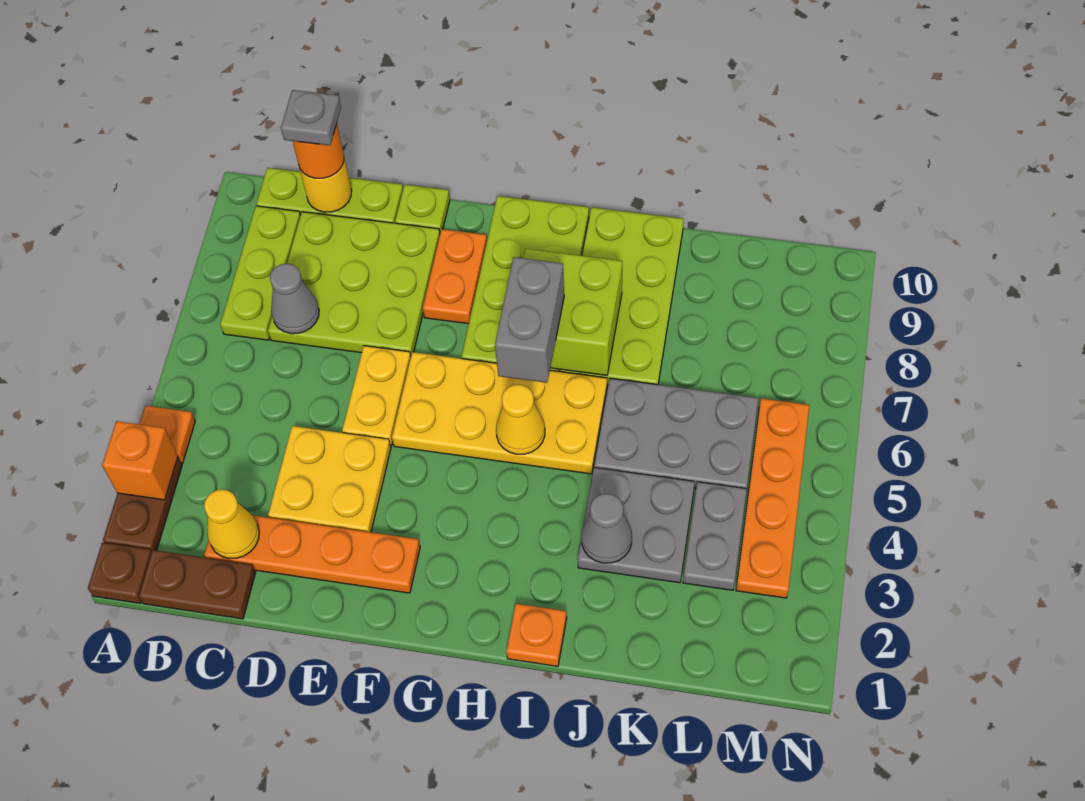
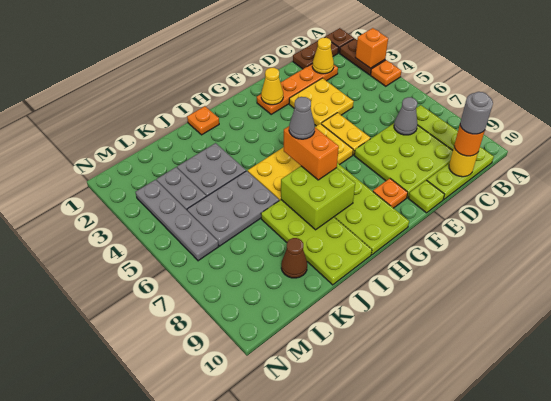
grey 1x1 plate [281,90,341,145] -> grey 1x1 round brick [460,92,493,134]
orange 1x2 plate [423,229,487,324] -> orange 1x1 plate [373,179,408,208]
yellow 1x1 cone [496,384,545,454] -> yellow 1x1 cone moved to [261,68,283,105]
grey 1x2 brick [495,257,564,383] -> orange 1x2 brick [284,126,339,180]
grey 1x1 cone [582,494,632,563] -> grey 1x1 cone moved to [289,97,315,139]
none -> brown 1x1 cone [281,238,307,278]
orange 1x4 plate [736,398,809,598] -> grey 1x4 plate [136,180,218,261]

